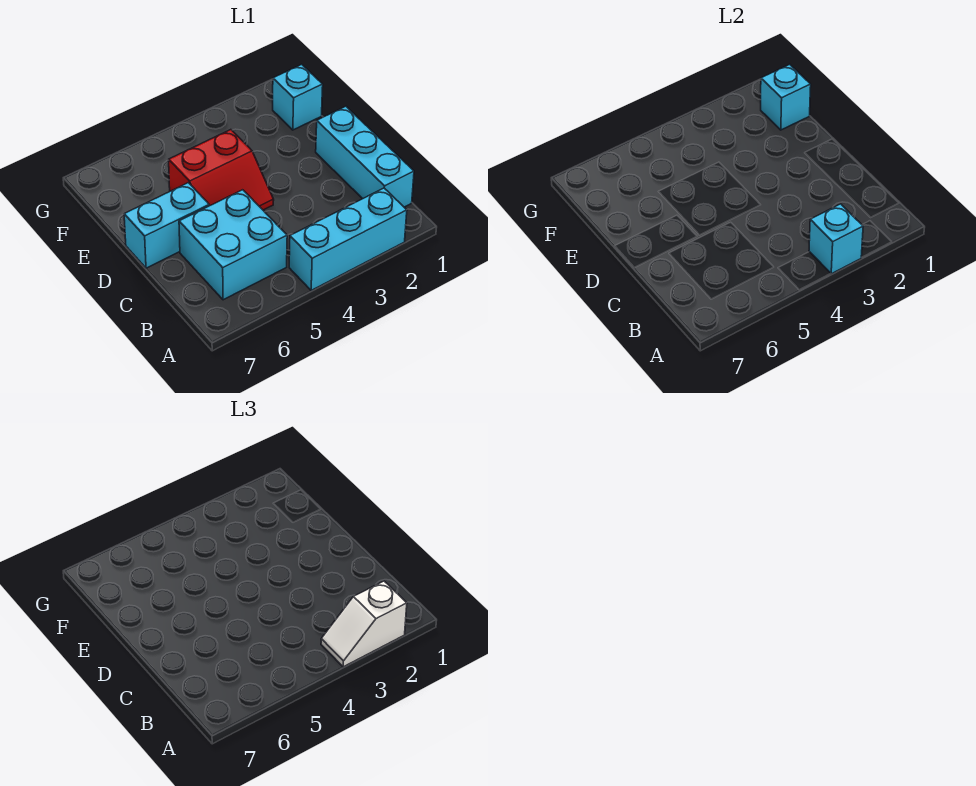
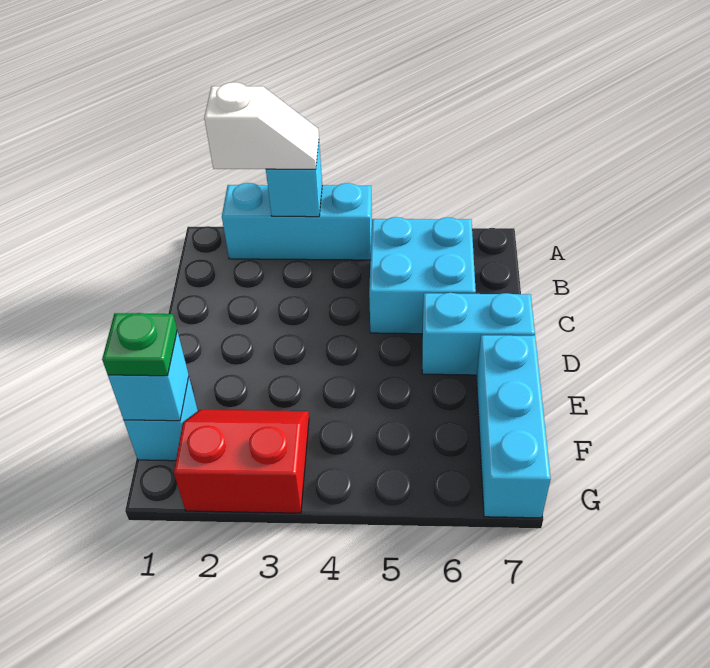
cyan 1x3 brick [316,106,414,207] -> cyan 1x3 brick moved to [476,335,551,518]
red 2x2 slope [169,130,274,210] -> red 2x2 slope moved to [174,410,309,513]
none -> green 1x1 plate [102,313,177,376]

